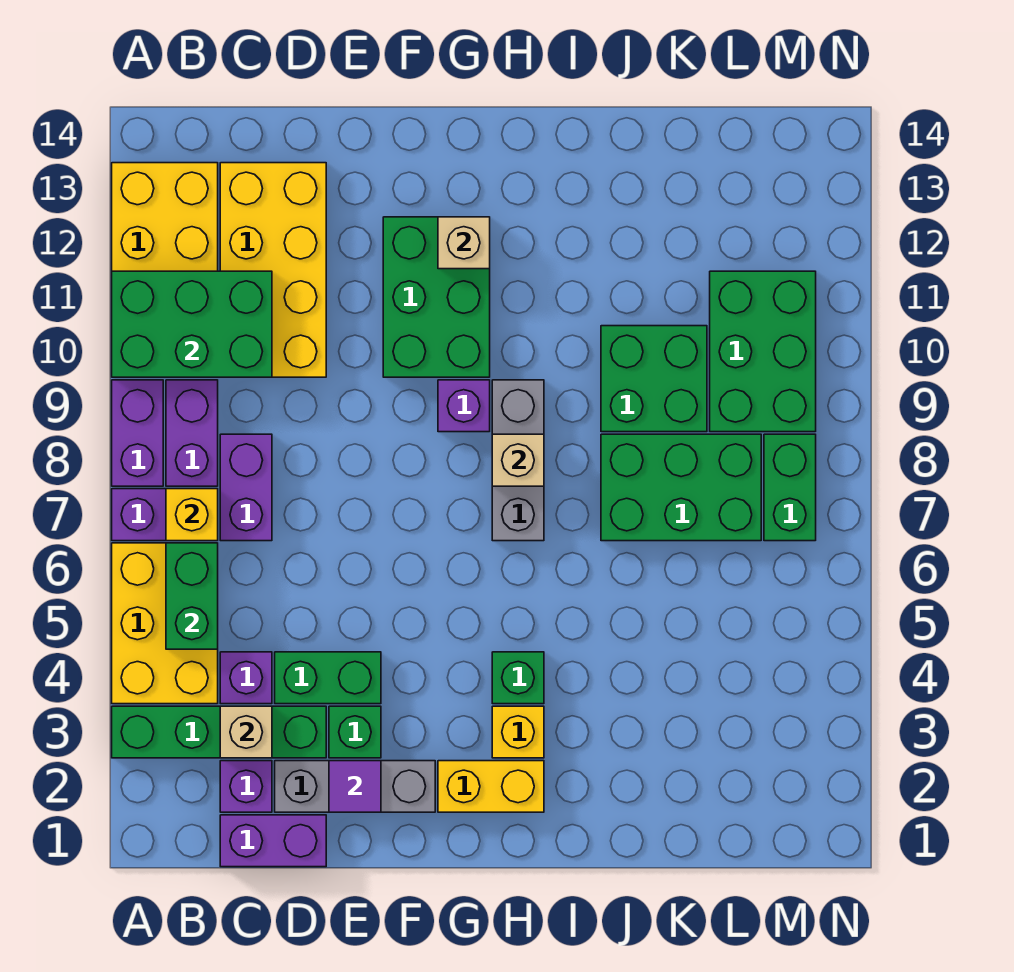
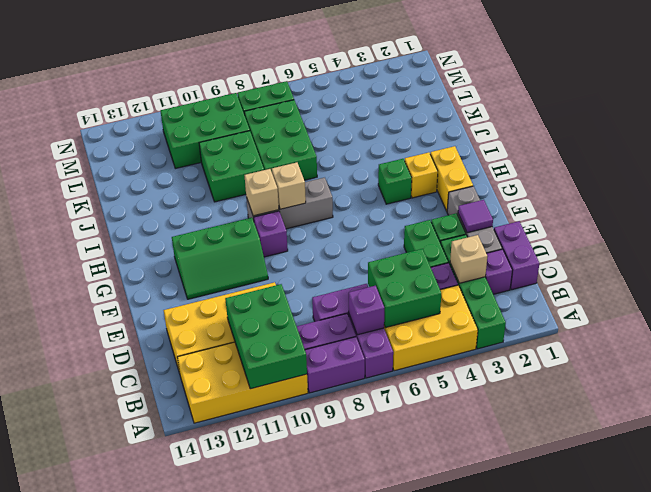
green 1x2 brick [166,543,218,649] -> green 2x2 brick [368,249,441,328]
yellow 1x1 brick [166,489,218,541] -> purple 1x1 brick [349,286,384,335]
green 2x3 brick [383,217,490,377] -> green 2x3 slope [172,218,268,299]
tan 1x1 brick [438,217,490,269] -> tan 1x1 brick moved to [245,169,279,216]

